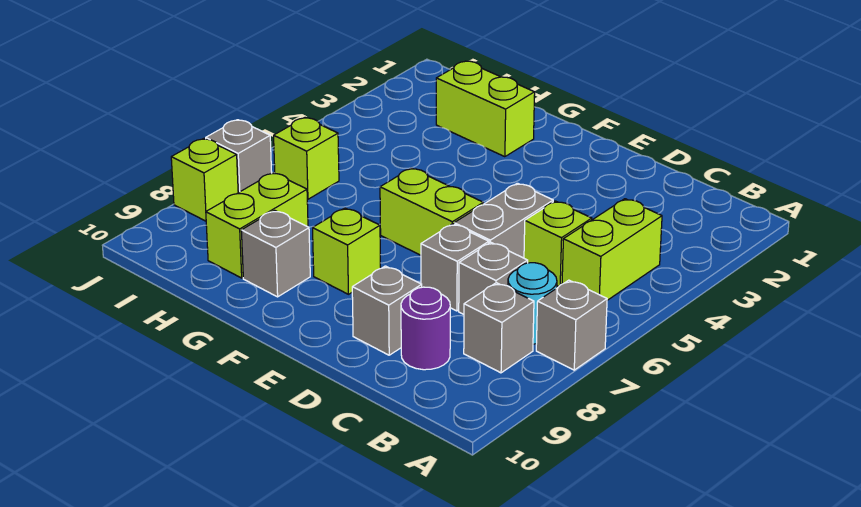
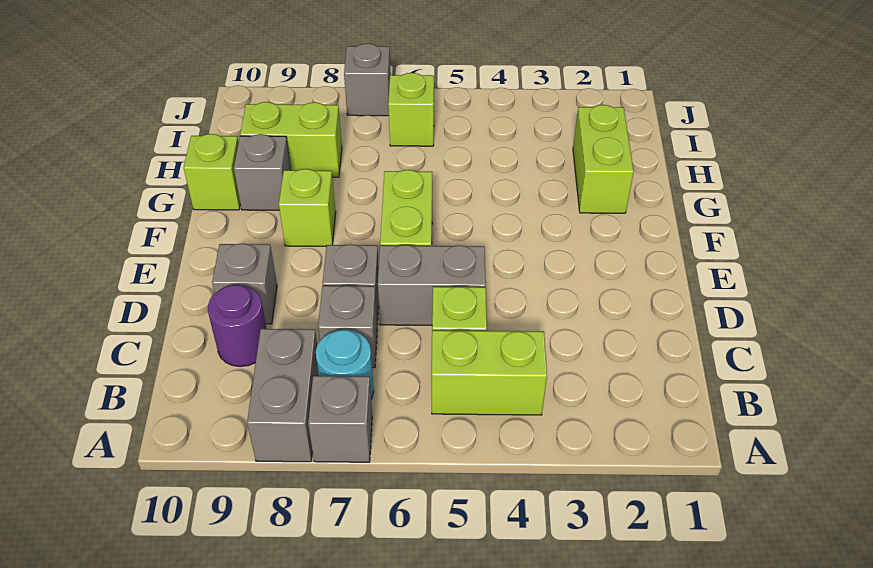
grey 1x1 brick [464,283,534,373] -> grey 1x2 brick [247,329,319,462]
lime 1x1 brick [171,139,238,221] -> lime 1x1 brick moved to [184,134,240,210]

